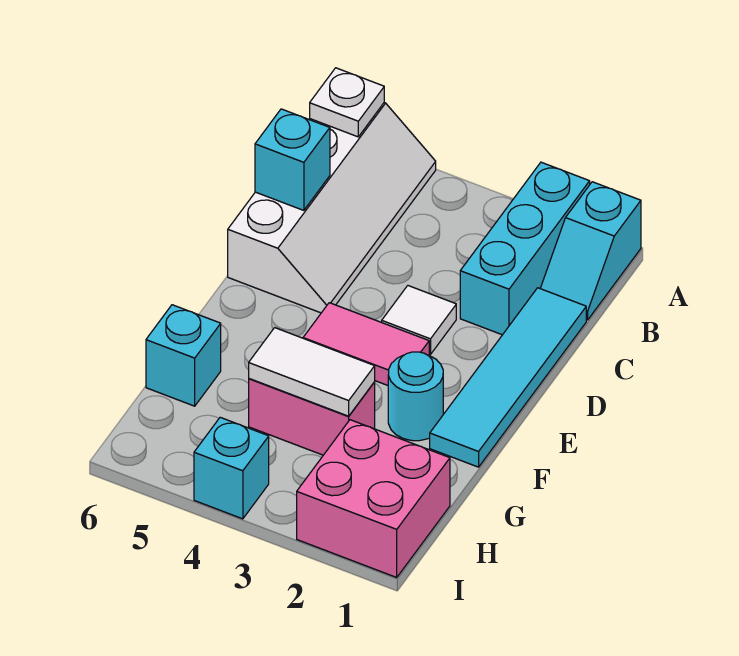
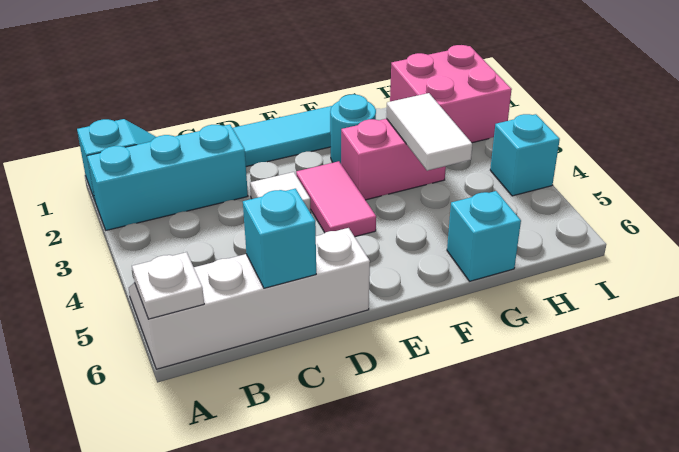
pink 1x2 brick [249,379,375,455] -> pink 1x2 brick turned to [341,119,446,200]

